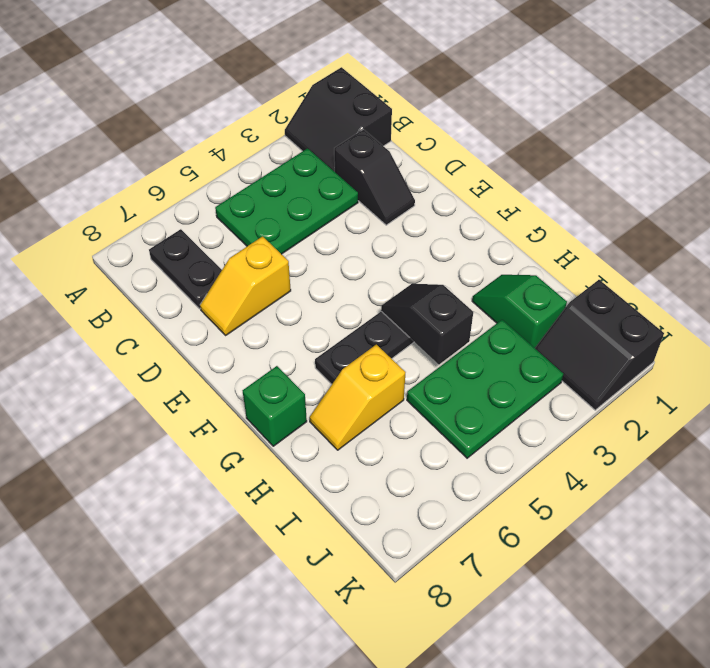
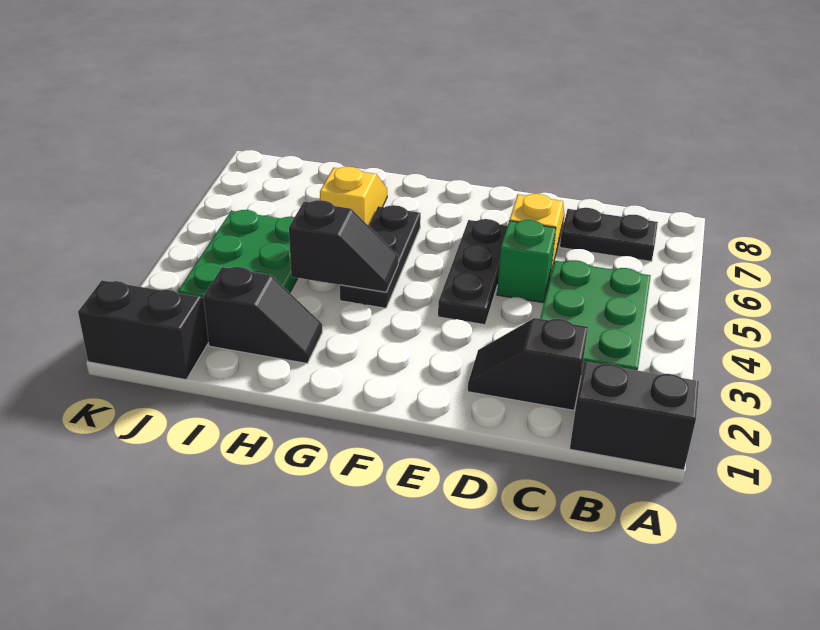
none -> black 1x3 plate [438,219,507,325]
green 1x1 brick [243,366,307,446] -> green 1x1 brick moved to [497,220,556,302]
green 1x2 slope [472,275,567,348] -> black 1x2 slope [203,267,322,363]

